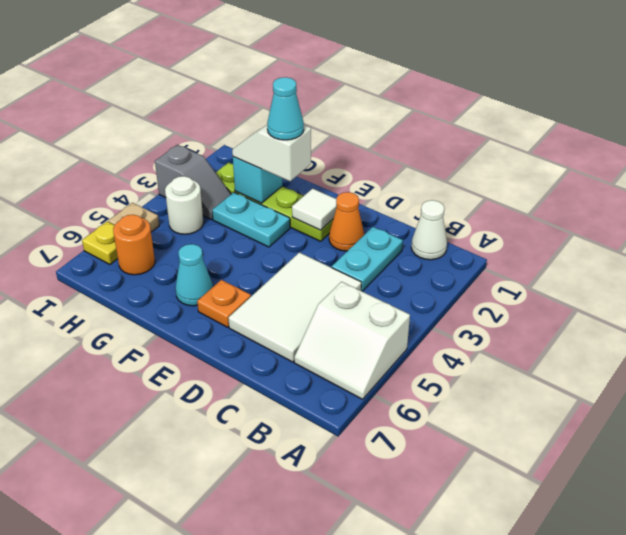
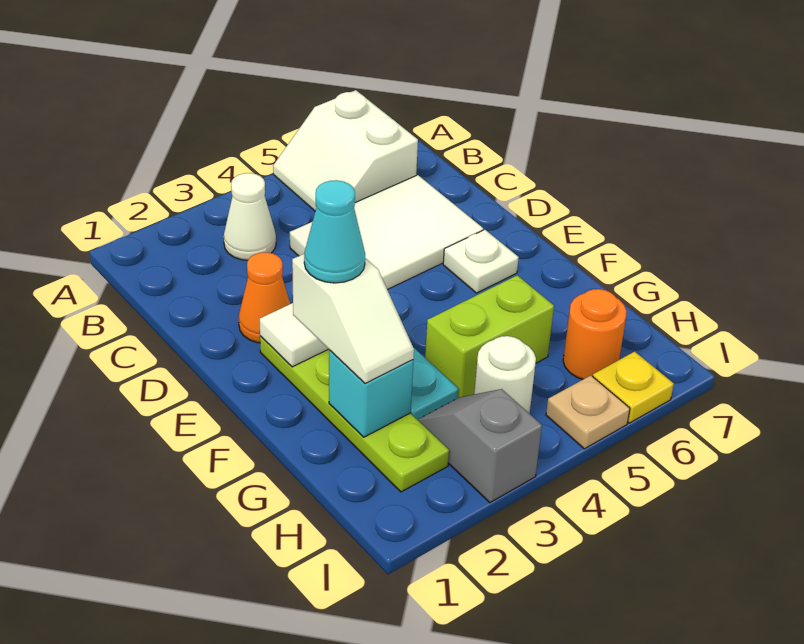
white 2x2 slope [294,282,410,399] -> white 2x2 slope turned to [273,90,418,211]
white 1x1 cone [411,200,447,260] -> white 1x1 cone moved to [224,173,276,260]
cyan 1x2 plate [332,227,403,291] -> none
orange 1x1 plate [197,280,251,327] -> white 1x1 plate [443,230,519,293]
cyan 1x1 cone [175,244,213,306] -> none
none -> lime 1x2 brick [425,275,554,398]

